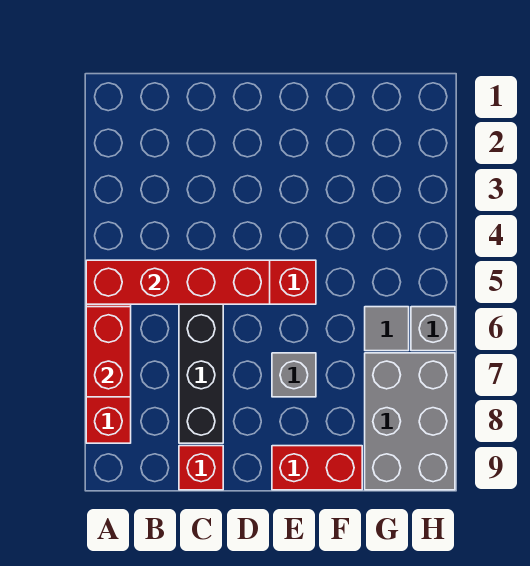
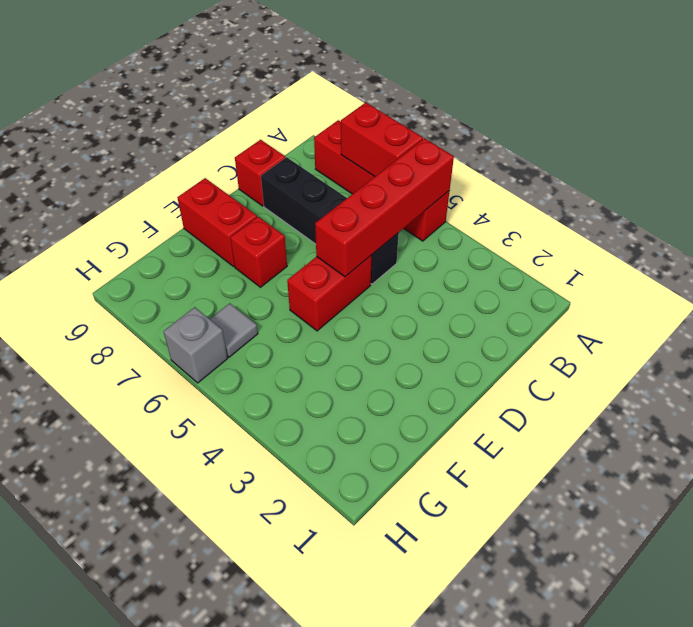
grey 1x1 brick [272,353,316,397] -> red 1x1 brick [230,217,287,287]
red 1x2 brick [272,446,362,490] -> red 1x2 brick turned to [177,178,257,266]
grey 2x3 brick [365,353,455,490] -> none

